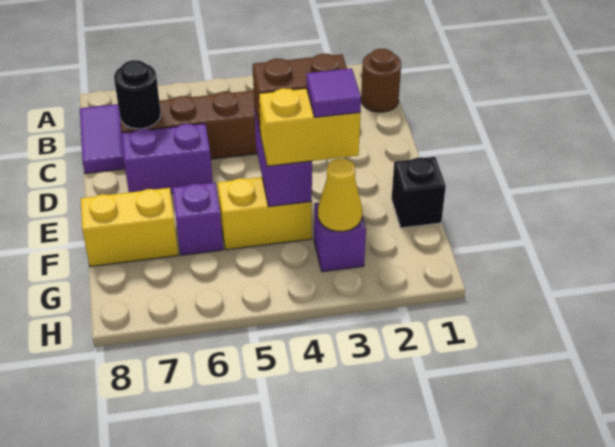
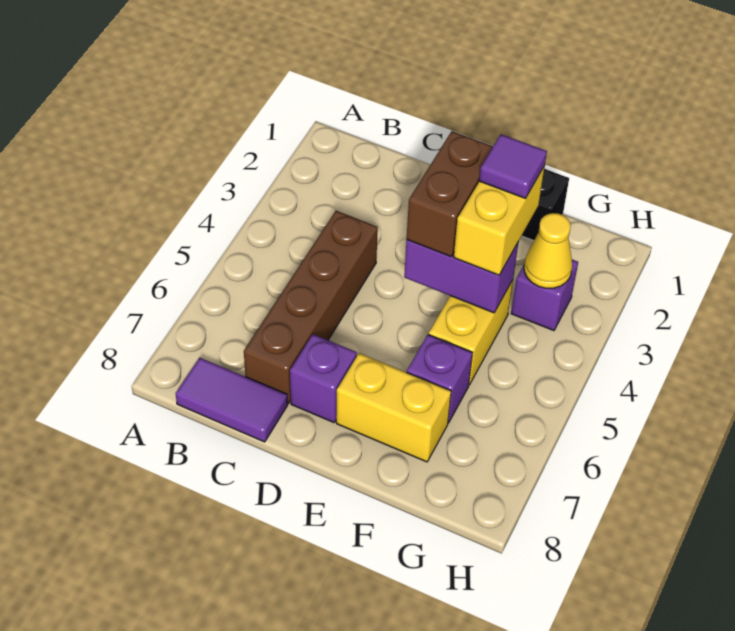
brown 1x1 round brick [361,49,401,112] -> none
black 1x1 round brick [114,60,161,129] -> none
purple 1x2 brick [121,124,213,193] -> purple 1x1 brick [290,334,357,423]
yellow 1x2 brick [81,188,178,266] -> yellow 1x2 brick turned to [336,353,451,462]

